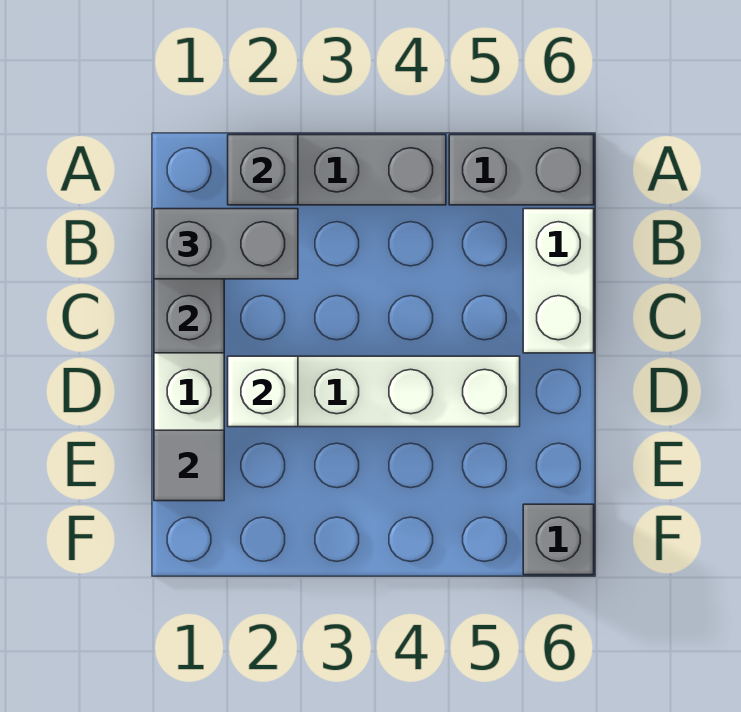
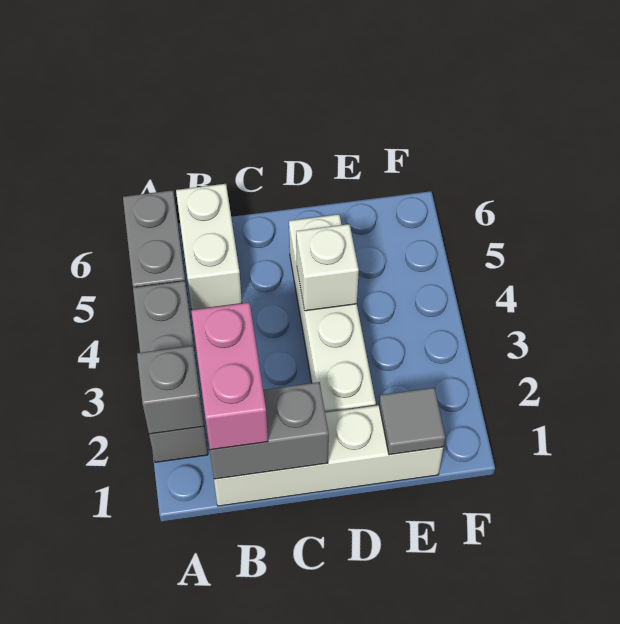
grey 1x2 brick [154,209,298,279] -> pink 1x2 brick [191,303,268,450]
white 1x2 brick [523,209,594,353] -> white 1x2 brick turned to [176,184,242,310]
white 1x1 brick [228,356,298,427] -> white 1x1 brick moved to [296,224,359,311]
grey 1x1 brick [523,504,594,575] -> none

